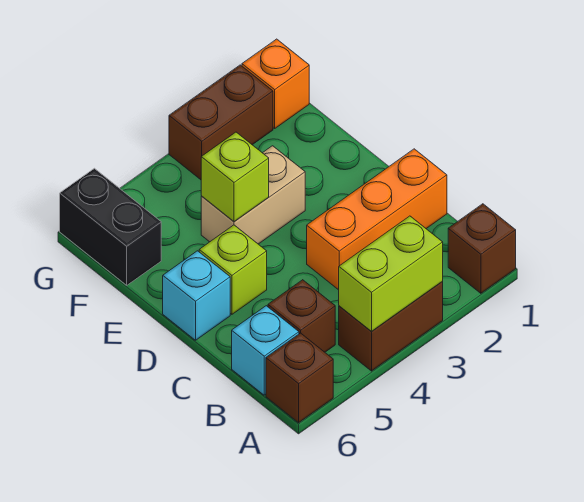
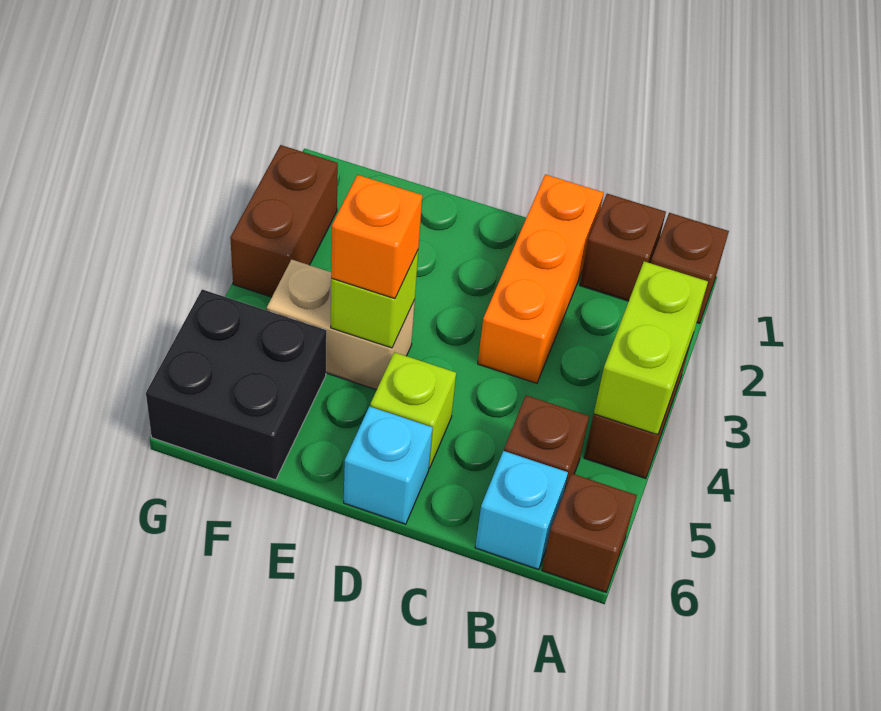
none -> brown 1x1 brick [580,194,666,301]
tan 1x2 brick [201,146,305,244] -> tan 1x2 brick turned to [267,260,415,390]
black 1x2 brick [60,168,161,285] -> black 2x2 brick [146,289,326,480]
orange 1x1 brick [242,39,309,128] -> orange 1x1 brick moved to [331,175,422,299]

